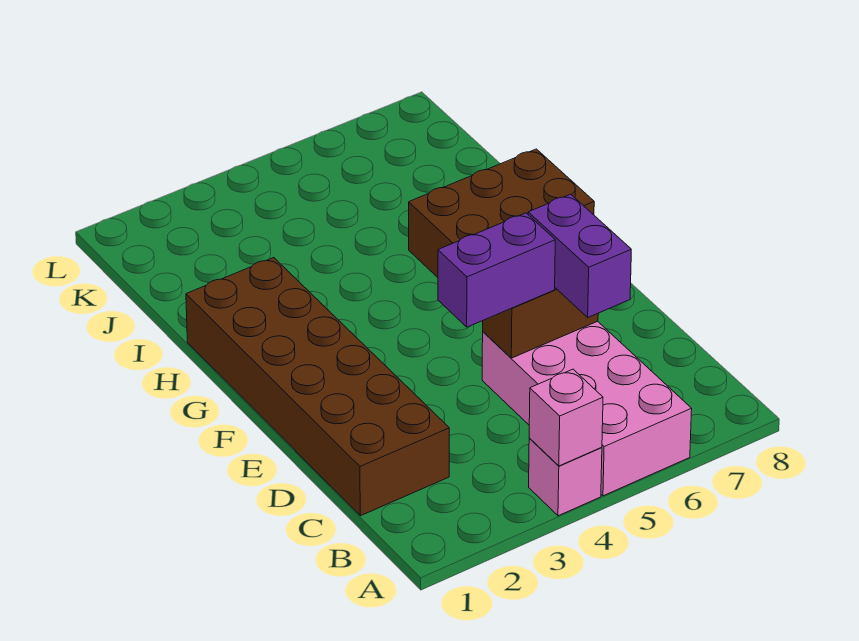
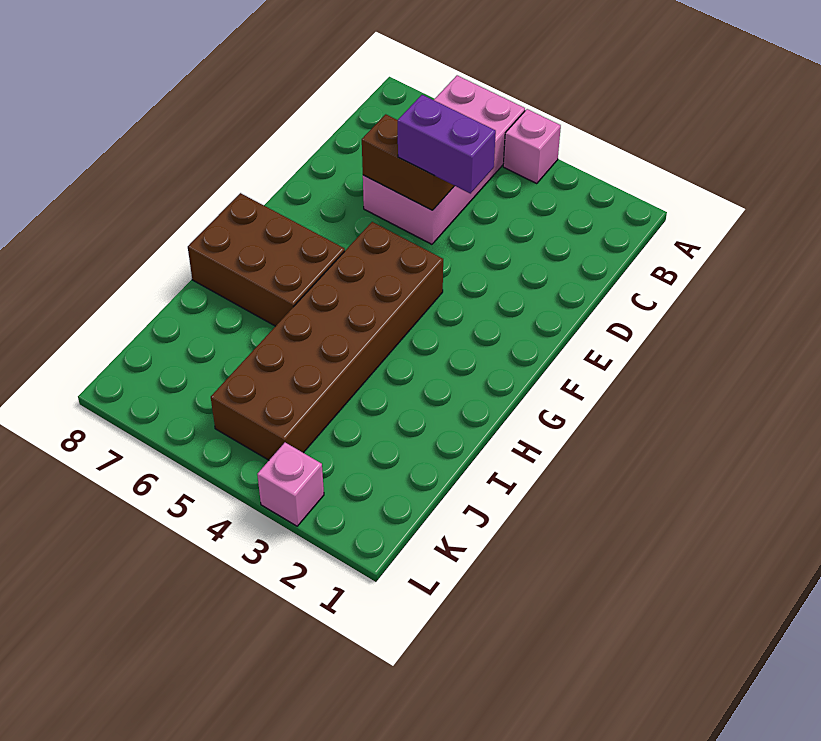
pink 1x1 brick [529,369,603,466] -> pink 1x1 brick moved to [257,443,324,526]
brown 2x6 brick [186,258,449,516] -> brown 2x6 brick moved to [211,222,443,460]
purple 1x2 brick [528,194,631,317] -> none

